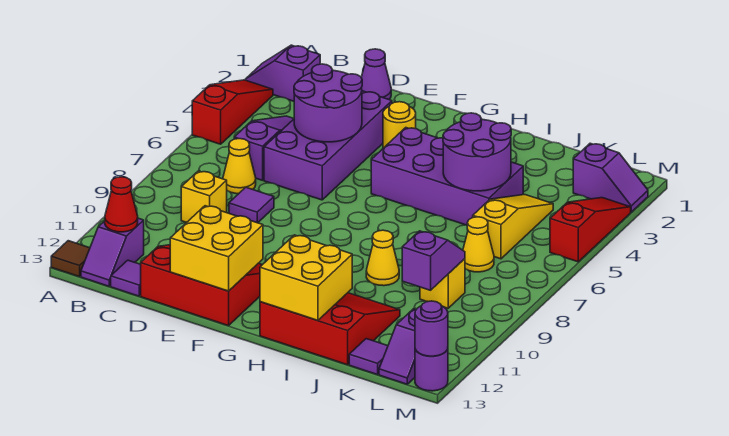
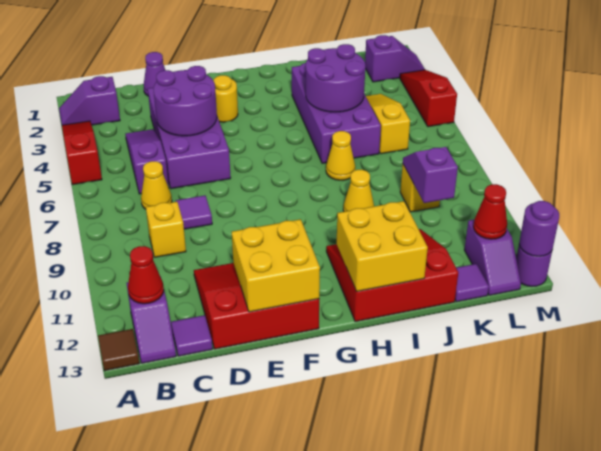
purple 2x4 brick [371,128,523,225] -> purple 2x4 brick turned to [292,63,381,163]
yellow 1x1 cone [463,217,494,272] -> yellow 1x1 cone moved to [326,131,355,180]
none -> red 1x1 cone [473,184,507,239]

